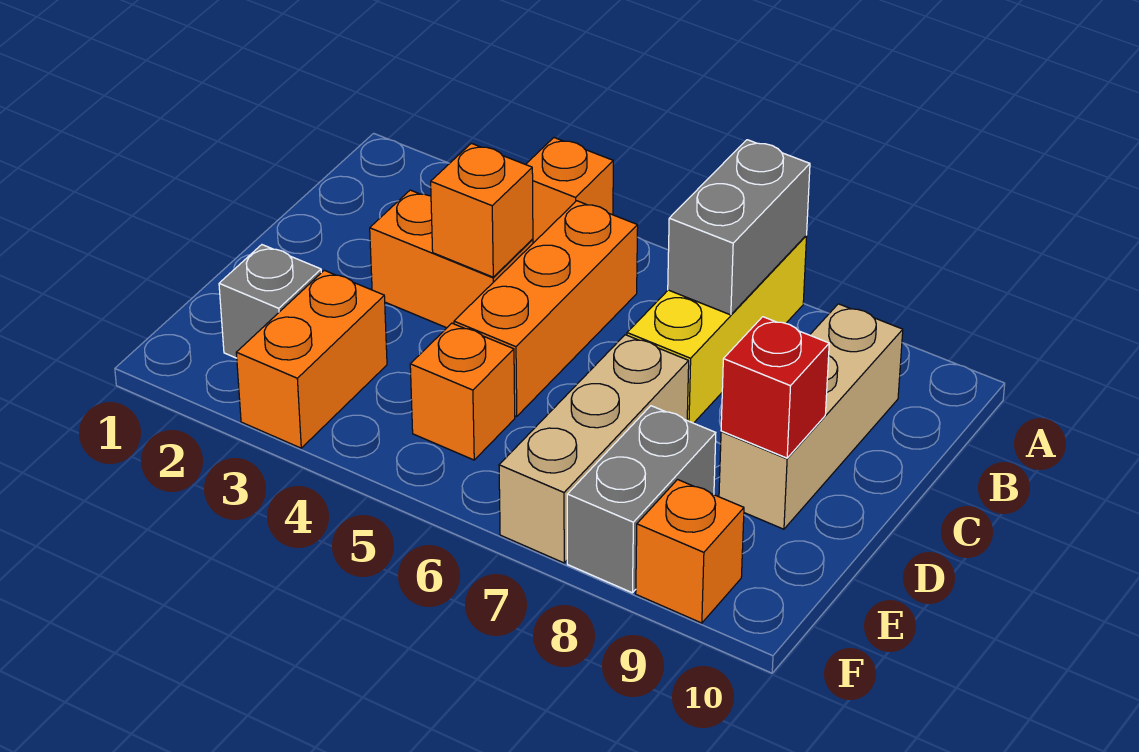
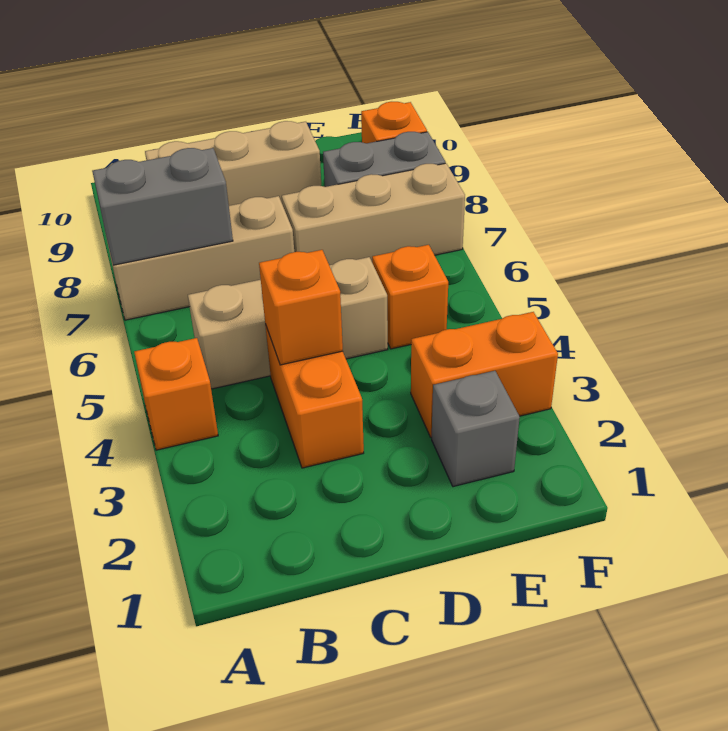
yellow 1x3 brick [627,236,807,423] -> tan 1x3 brick [107,196,294,320]
orange 1x3 brick [454,201,638,416] -> tan 1x3 brick [188,257,388,389]
red 1x1 brick [721,317,829,458] -> none

